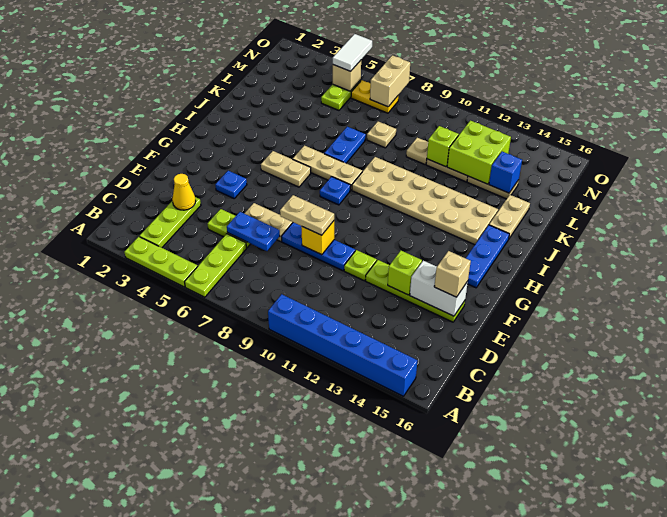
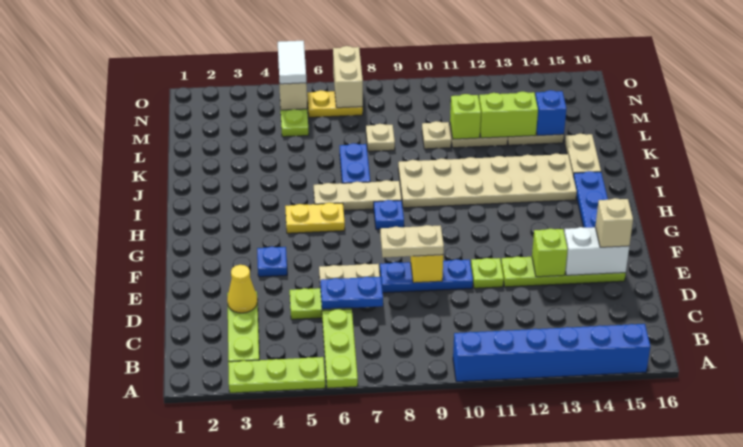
tan 1x2 plate [261,151,311,187] -> yellow 1x2 plate [285,203,345,233]
lime 2x2 brick [447,120,511,184] -> lime 1x2 brick [479,92,538,138]

